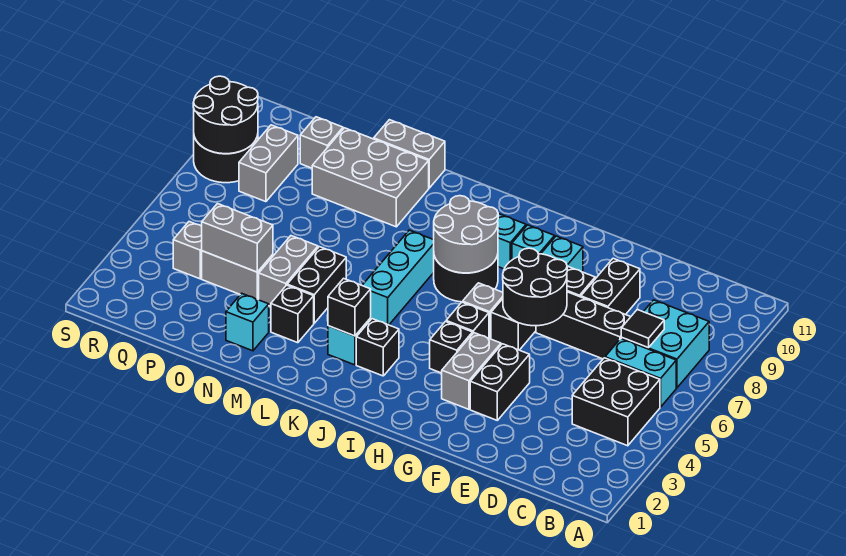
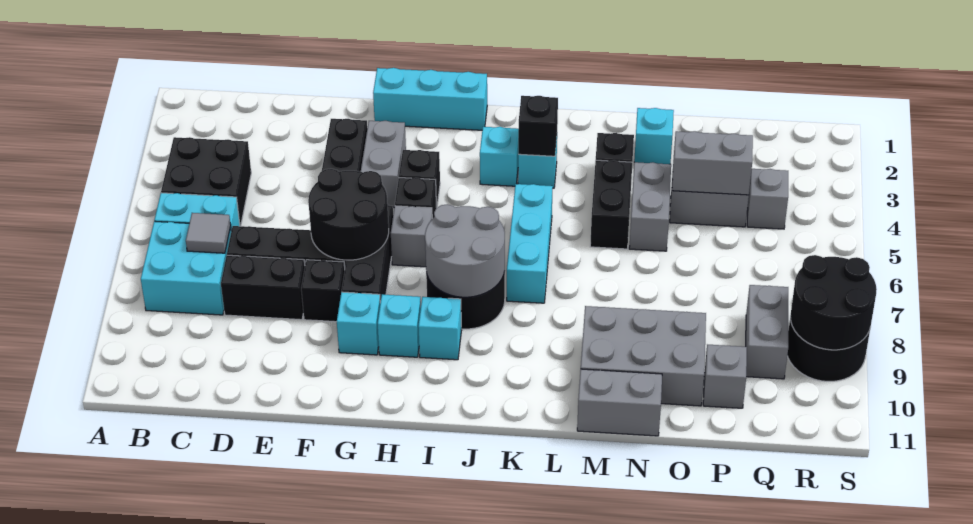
black 1x1 tile [621,310,664,348] -> grey 1x1 tile [186,213,231,253]
black 1x2 brick [581,258,640,315] -> black 1x2 brick turned to [221,255,305,320]
none -> cyan 1x3 brick [373,68,487,130]
black 1x1 brick [356,319,399,376] -> cyan 1x1 brick [480,127,519,186]

